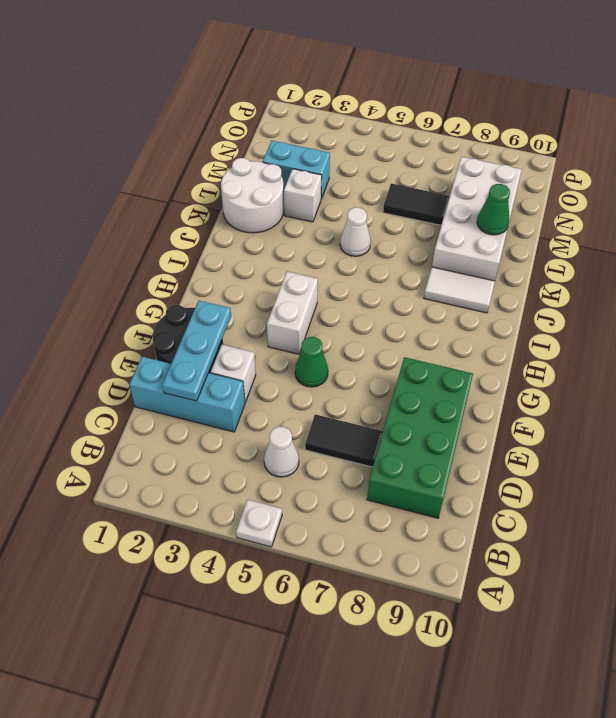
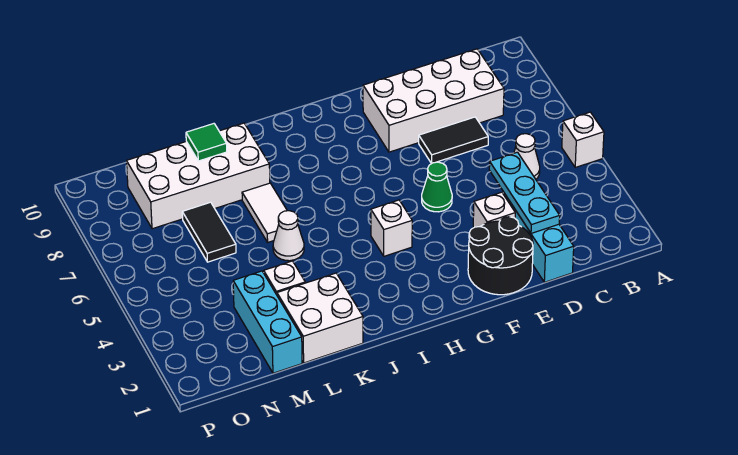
white 1x1 plate [236,500,282,547] -> white 1x1 brick [562,112,604,167]
green 2x4 brick [367,357,473,518] -> white 2x4 brick [363,49,504,152]
cyan 1x3 plate [162,301,231,401] -> cyan 1x3 plate turned to [489,152,560,233]
black 1x2 tile [305,414,383,467] -> black 1x2 tile turned to [419,117,488,164]
white 1x2 brick [267,272,318,354] -> white 1x1 brick [371,200,412,256]
white 1x2 tile [424,267,495,313] -> white 1x2 tile moved to [242,183,287,242]
white 2x2 round brick [221,158,284,233] -> white 2x2 brick [277,273,363,363]
green 1x1 cone [477,184,510,235] -> green 1x1 tile [186,124,227,161]
cyan 1x2 brick [263,141,330,199] -> cyan 1x3 brick [233,271,302,373]

